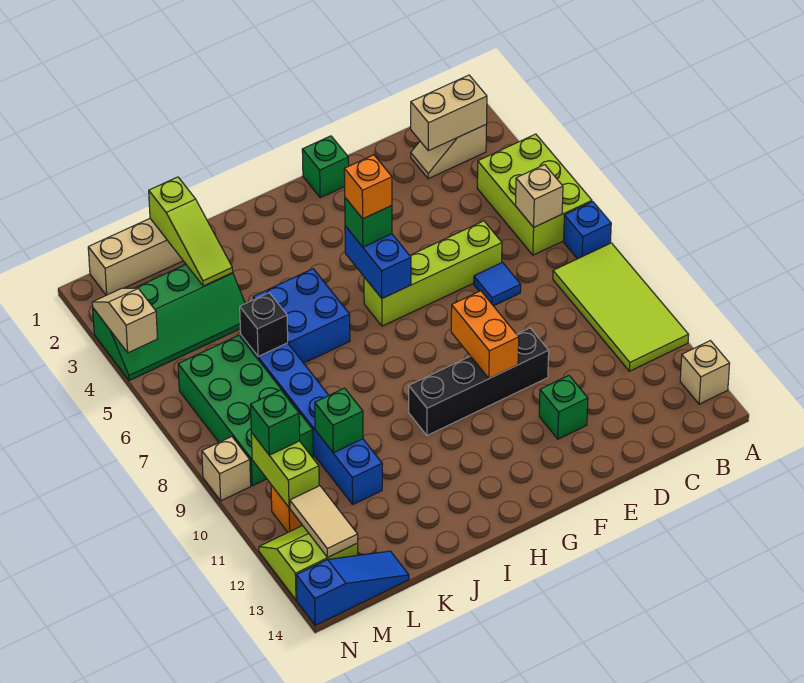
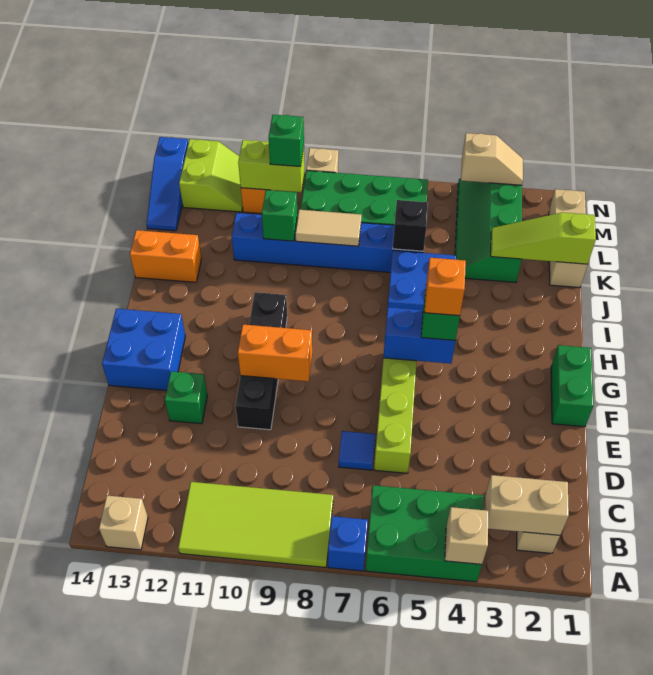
lime 2x3 brick [477,134,592,255] -> green 2x3 brick [366,485,484,582]
tan 1x2 brick [411,75,487,151] -> tan 1x2 brick turned to [485,475,569,535]
tan 1x1 brick [515,165,563,227] -> tan 1x1 brick moved to [445,507,488,564]
green 1x1 brick [302,136,349,198] -> green 1x2 brick [551,345,594,427]
none -> blue 2x2 brick [102,309,185,391]
none -> orange 1x2 brick [130,230,201,282]
tan 1x2 tile [290,486,358,557] -> tan 1x2 tile moved to [295,210,361,246]

